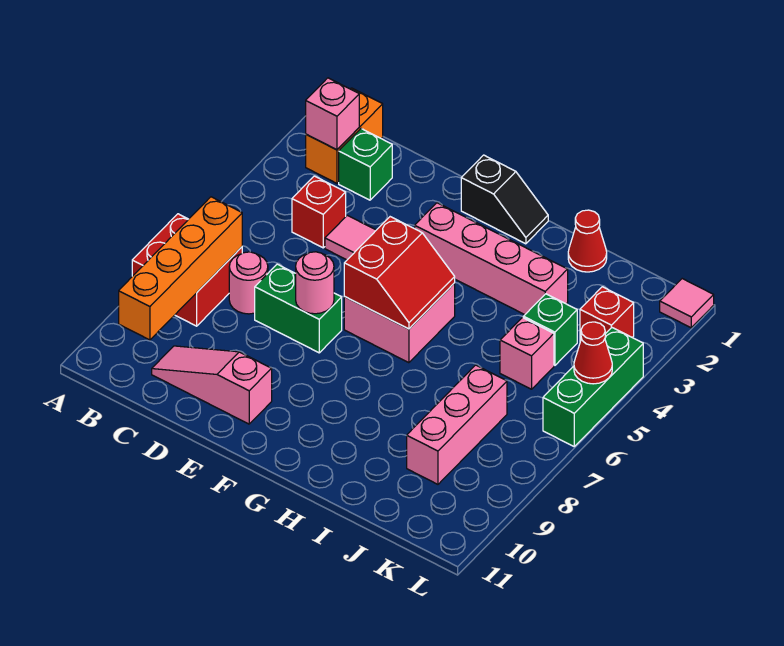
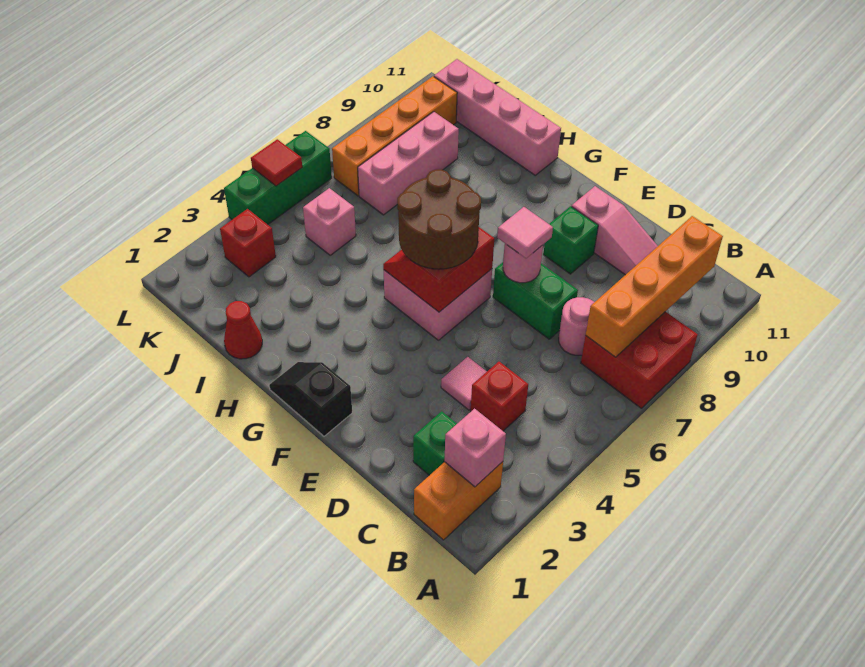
pink 1x4 brick [415,203,568,315] -> pink 1x4 brick moved to [434,59,561,175]
none -> brown 2x2 round brick [397,169,481,269]
green 1x1 brick [523,294,577,365] -> green 1x1 brick moved to [543,206,598,274]
none -> orange 1x4 brick [332,76,457,196]
pink 1x1 tile [660,279,714,328] -> pink 1x1 tile moved to [497,207,553,258]
red 1x1 cone [574,322,612,384] -> red 1x1 tile [251,139,302,186]

